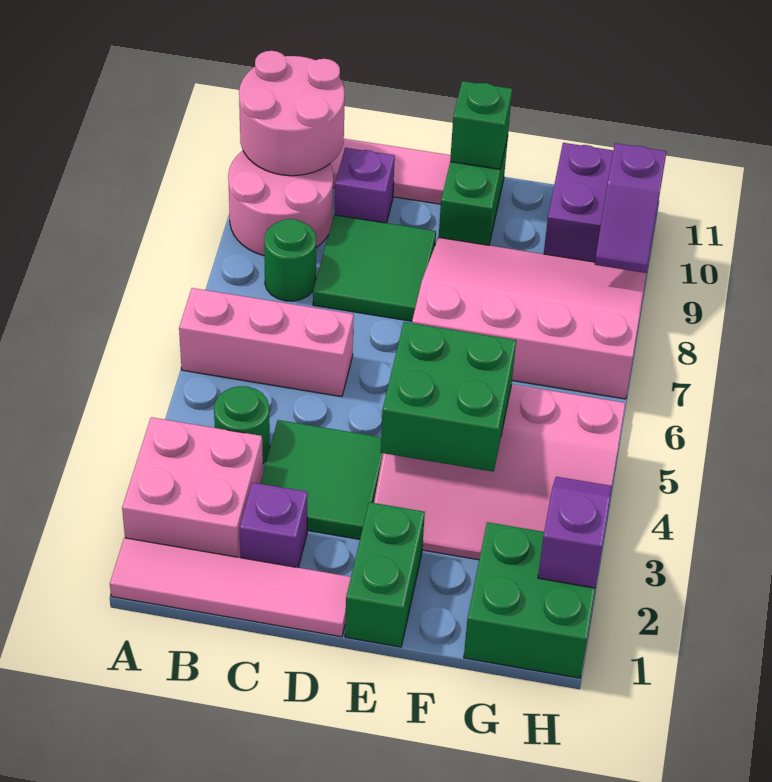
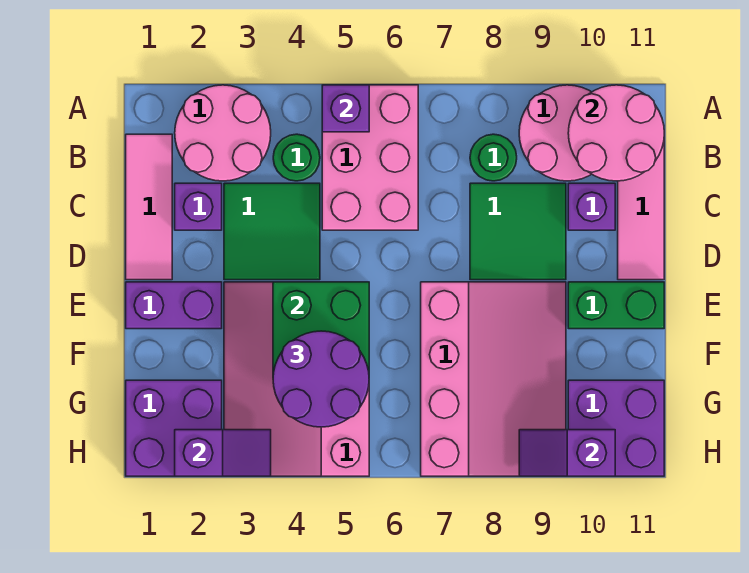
pink 1x4 tile [110,538,351,637] -> pink 1x3 tile [126,134,172,280]
pink 2x2 brick [122,417,263,558] -> pink 2x2 round brick [175,85,271,181]
none -> purple 1x1 brick [322,85,369,132]
pink 1x3 brick [179,288,354,397] -> pink 2x3 brick [322,85,418,230]
green 1x2 brick [345,502,425,647] -> purple 1x2 brick [126,282,222,329]
green 1x1 brick [450,81,512,169] -> none
none -> purple 2x2 round brick [273,331,369,427]
green 2x2 brick [464,522,595,678] -> purple 2x2 brick [126,380,222,476]

